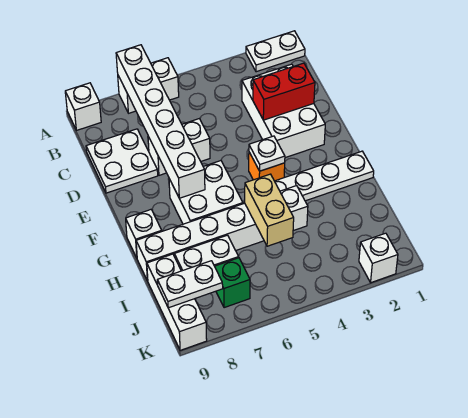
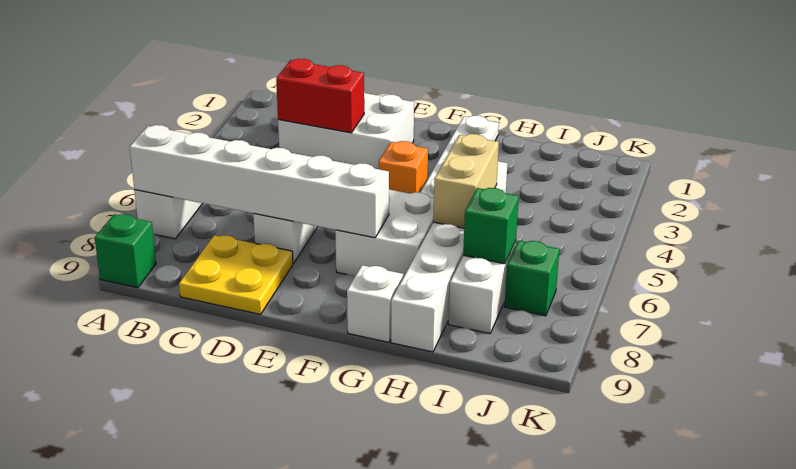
white 1x2 plate [246,31,305,72] -> none
white 1x1 brick [65,83,101,130] -> green 1x1 brick [95,214,156,288]
white 2x2 plate [86,129,158,193] -> yellow 2x2 plate [179,235,293,314]
red 1x2 brick [253,63,315,120] -> red 1x2 brick turned to [276,59,364,133]
white 1x1 plate [249,136,285,171] -> none
tan 1x2 brick [245,174,294,246] -> tan 1x2 brick turned to [433,134,499,228]
none -> green 1x1 brick [463,188,519,264]
white 1x3 brick [147,254,207,350] -> none
white 1x2 plate [157,261,223,308] -> none
white 1x1 brick [359,233,398,283] -> none

